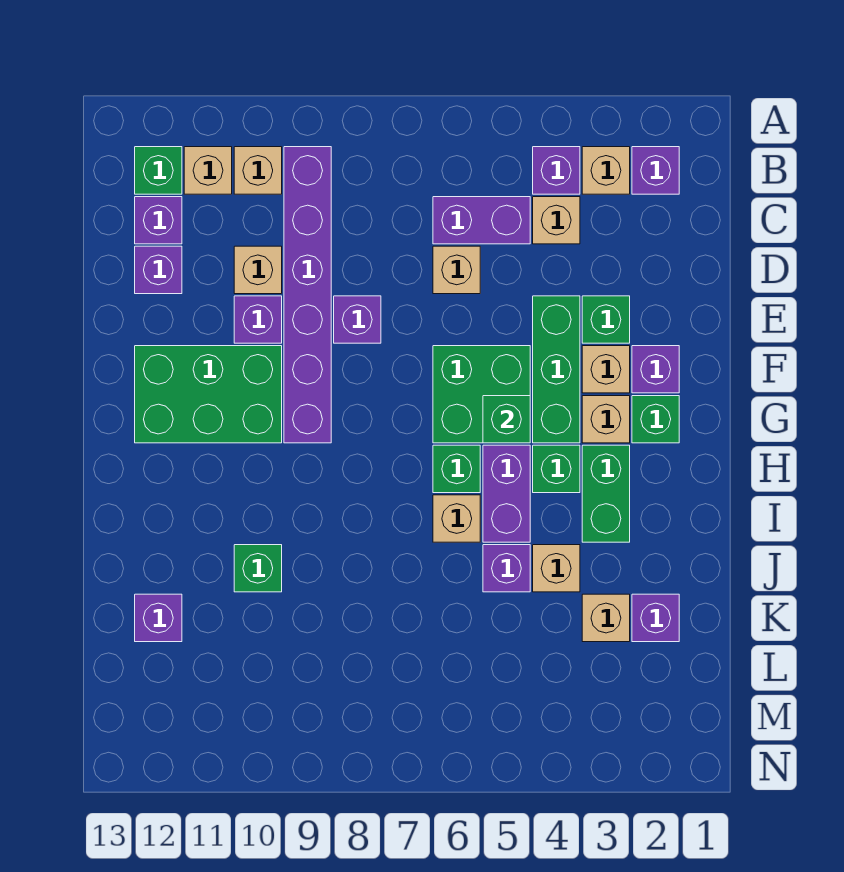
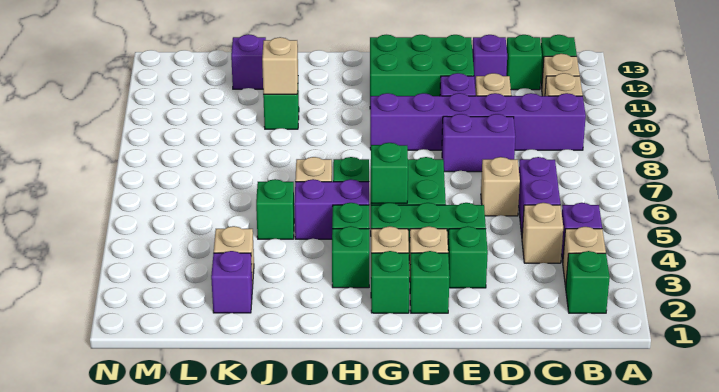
purple 1x1 brick [632,147,679,194] -> green 1x1 brick [566,251,610,313]
purple 1x1 brick [135,197,182,244] -> green 1x1 brick [506,35,542,90]
purple 1x1 brick [334,296,381,343] -> purple 1x2 brick [442,114,515,172]
purple 1x1 brick [632,346,679,393] -> green 1x1 brick [410,251,450,313]
green 2x3 brick [135,346,282,443] -> green 2x3 brick turned to [370,35,474,96]
green 1x2 brick [582,445,630,542] -> green 1x1 brick [332,226,369,288]
tan 1x1 brick [533,545,580,592] -> tan 1x1 brick moved to [262,37,298,94]
purple 1x1 brick [483,545,530,592] -> green 1x1 brick [256,179,294,239]

